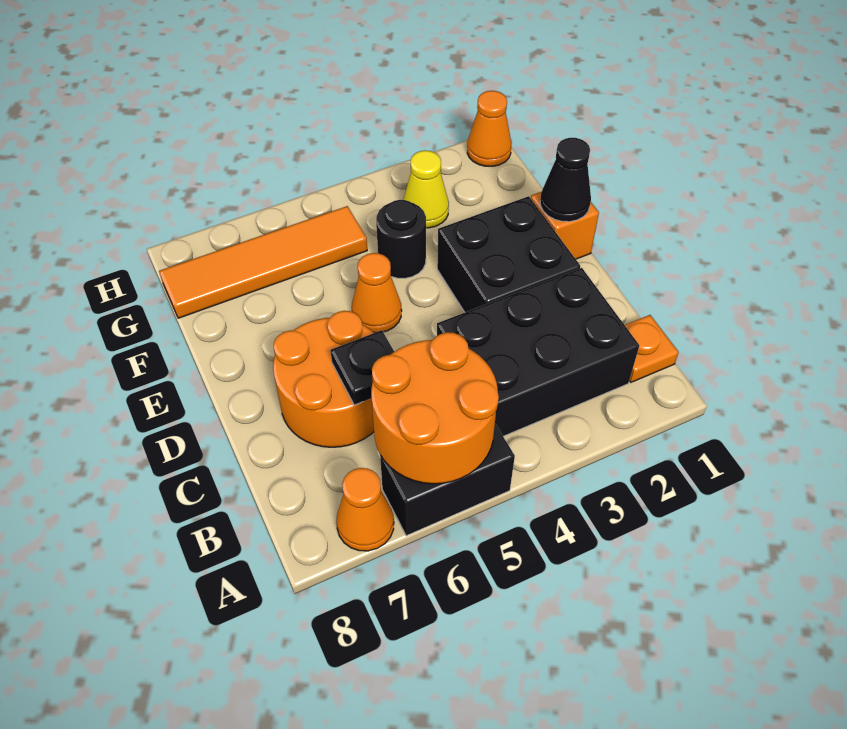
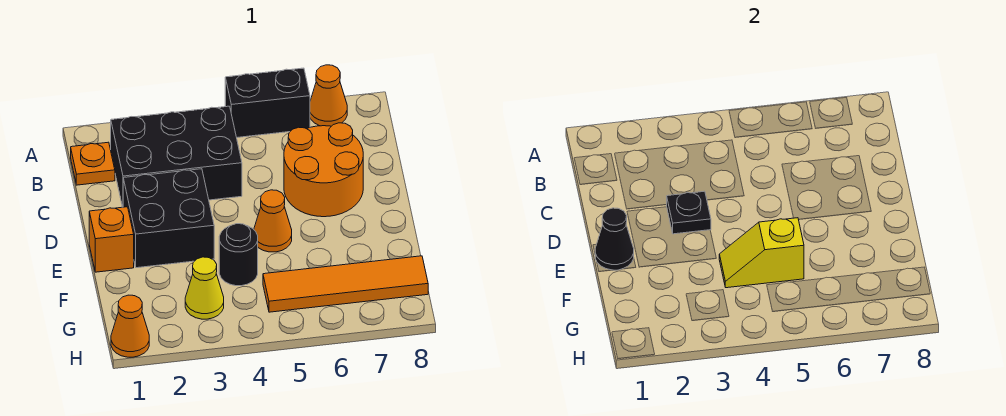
orange 2x2 round brick [371,332,499,484] -> none
black 1x1 plate [330,330,394,405] -> black 1x1 plate moved to [666,191,711,234]
none -> yellow 1x2 slope [719,218,804,288]

